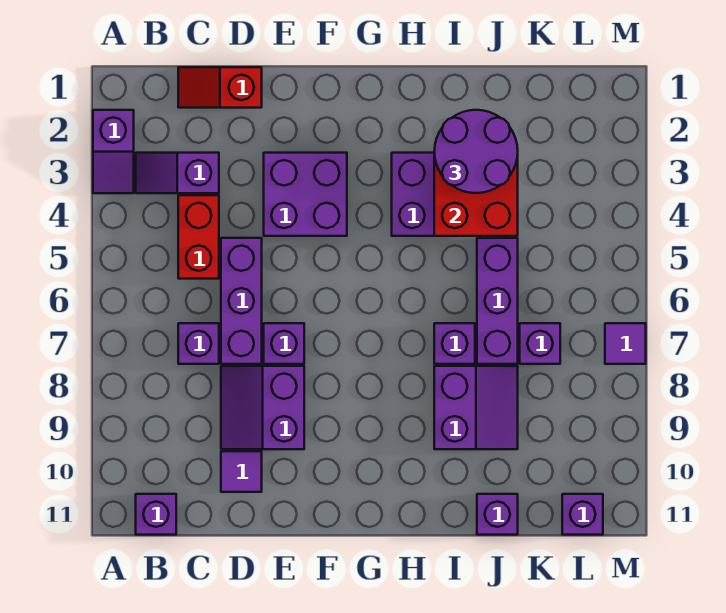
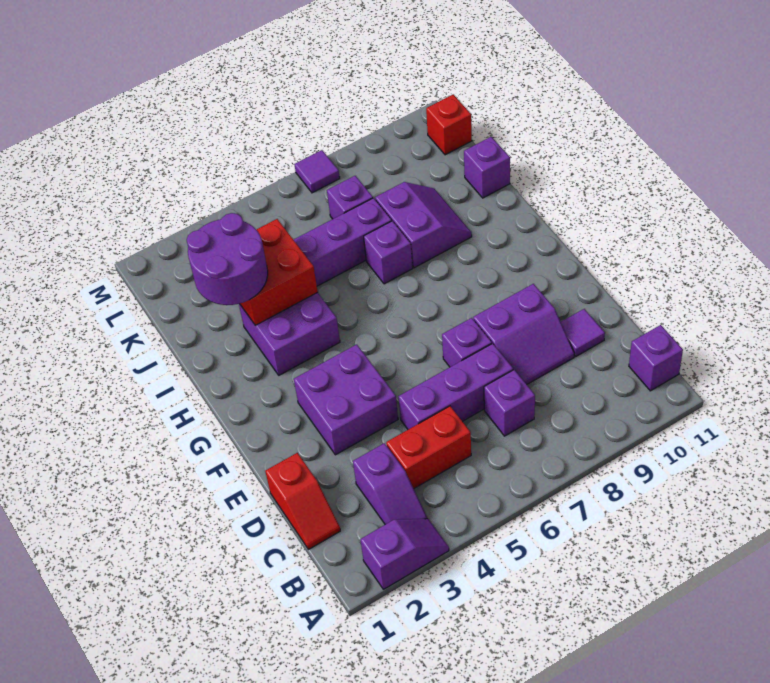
purple 2x2 slope [434,366,518,449] -> purple 2x2 slope turned to [375,182,472,268]
purple 1x1 brick [562,494,603,535] -> red 1x1 brick [426,94,472,155]

